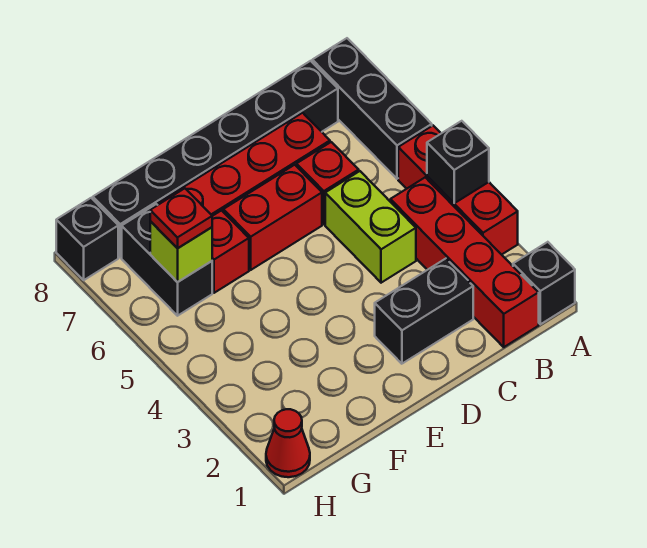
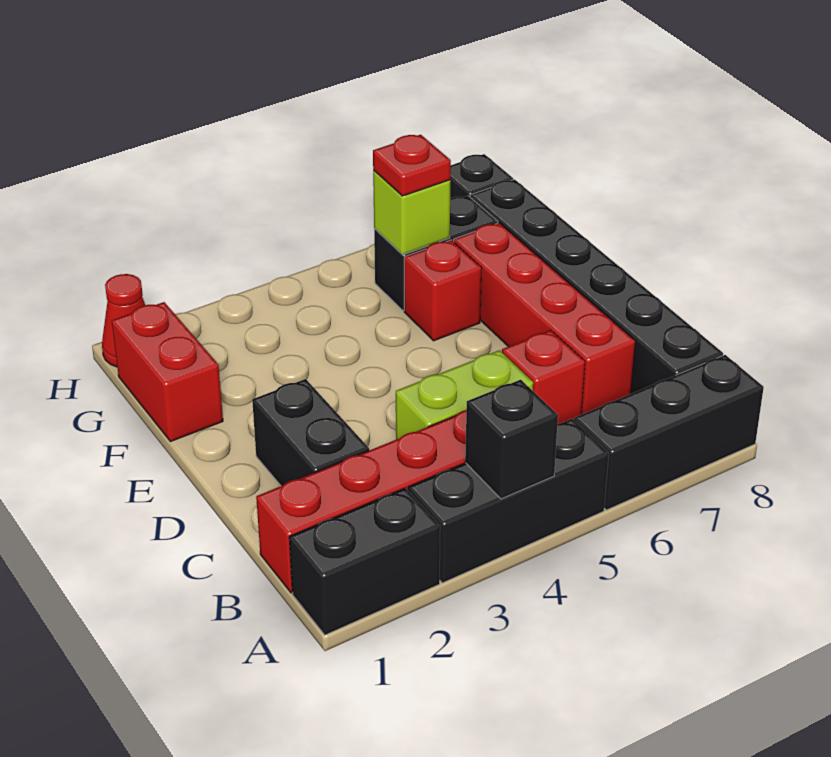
black 1x1 brick [513,242,575,324] -> black 1x2 brick [289,488,440,635]
red 1x3 brick [398,126,518,255] -> black 1x3 brick [408,419,609,583]
red 1x2 brick [223,165,322,270] -> red 1x2 brick moved to [112,302,223,442]

